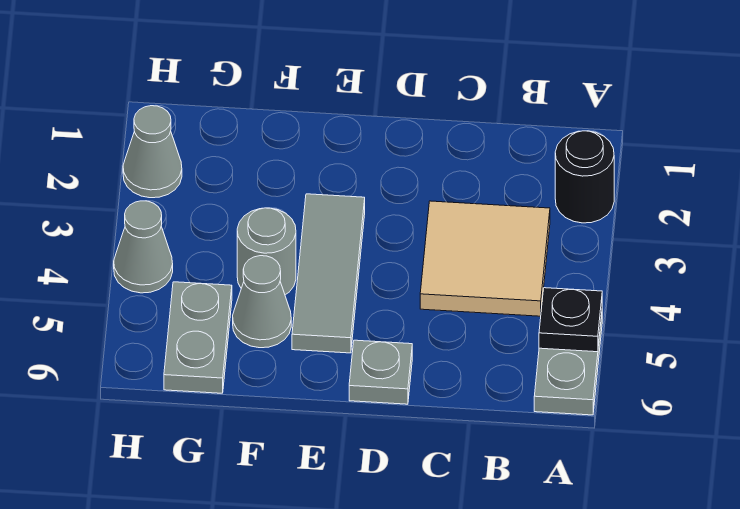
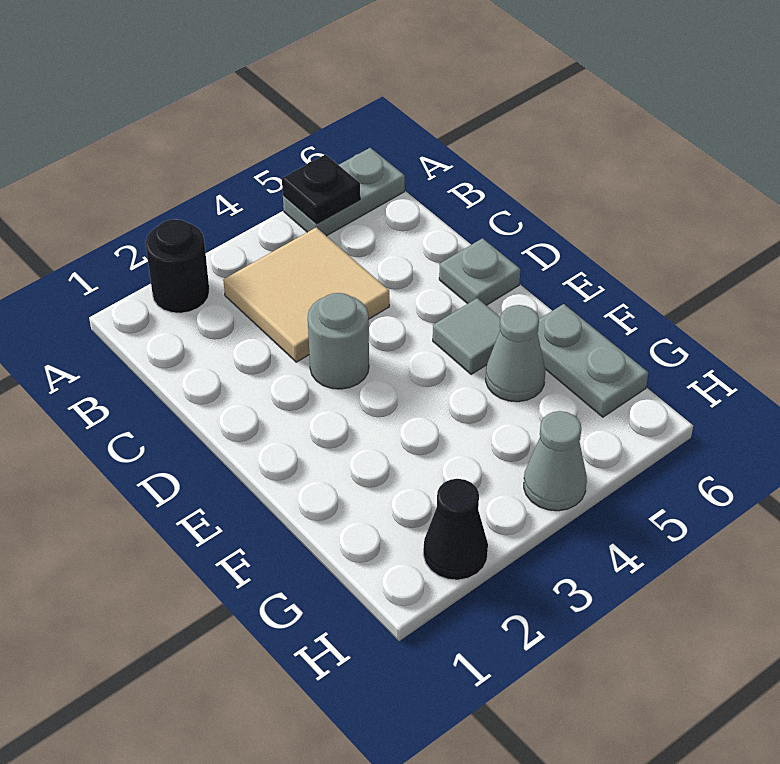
grey 1x3 tile [292,194,365,353] -> grey 1x1 tile [433,298,500,374]
grey 1x1 round brick [237,208,296,295] -> grey 1x1 round brick moved to [308,293,369,389]
grey 1x2 plate [164,282,232,393] -> grey 1x2 plate turned to [538,304,648,417]
grey 1x1 cone [123,106,182,198] -> black 1x1 cone [423,479,488,580]

